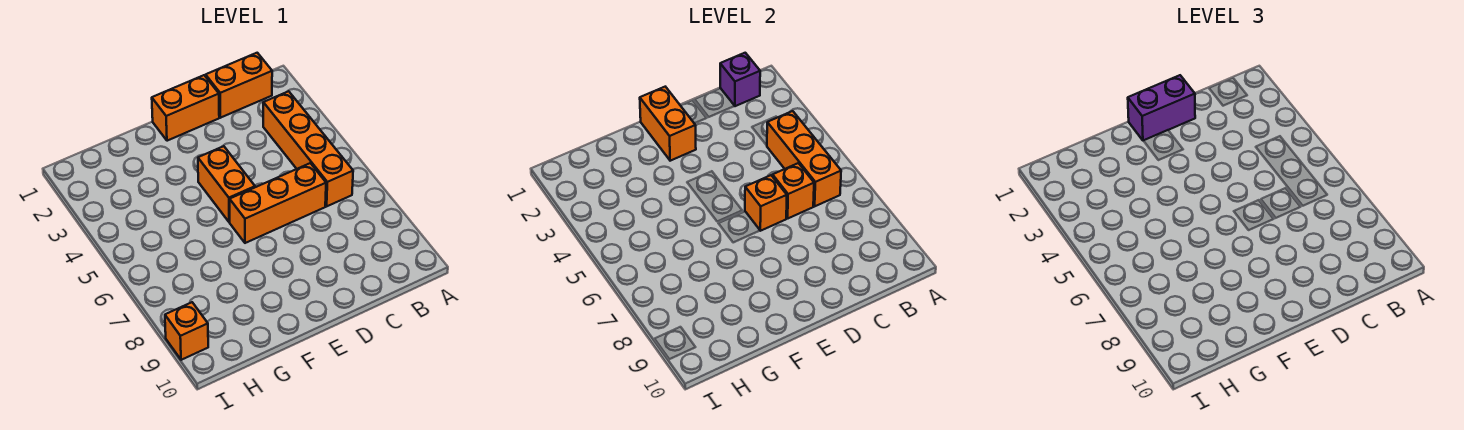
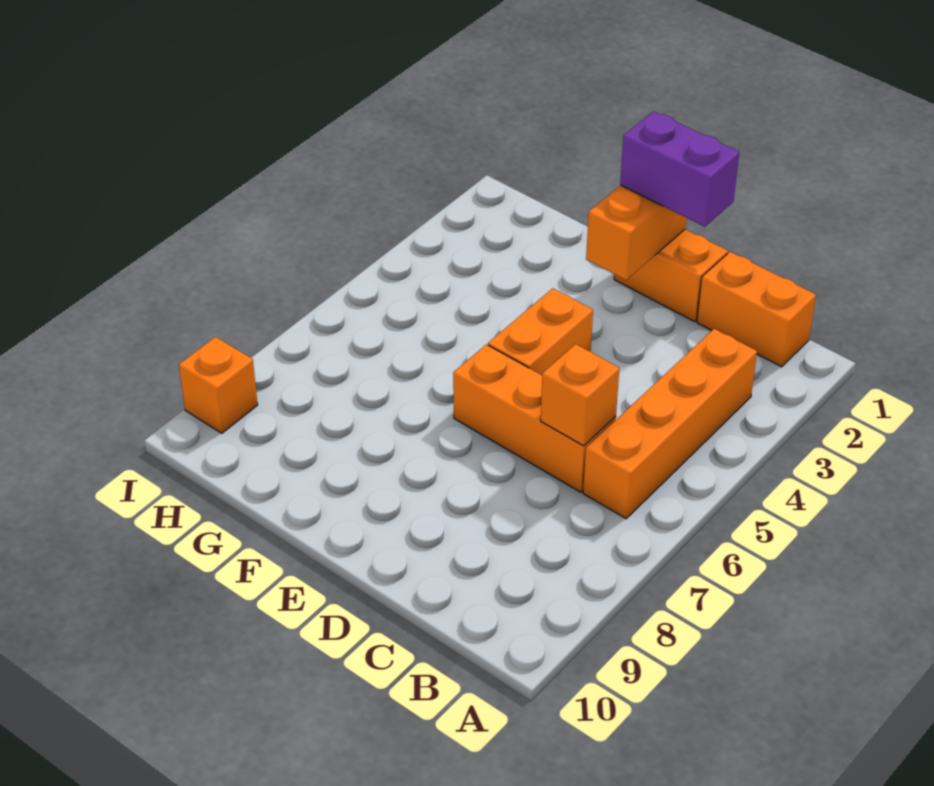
purple 1x1 brick [720,53,760,106] -> none
orange 1x3 brick [767,111,841,206] -> none
orange 1x1 brick [745,175,787,231] -> none

